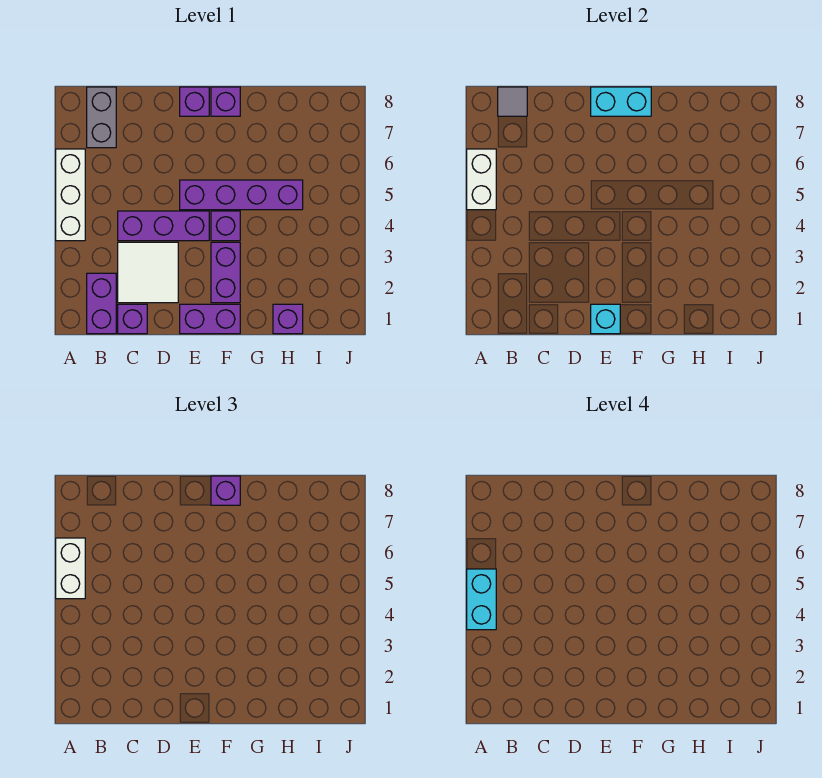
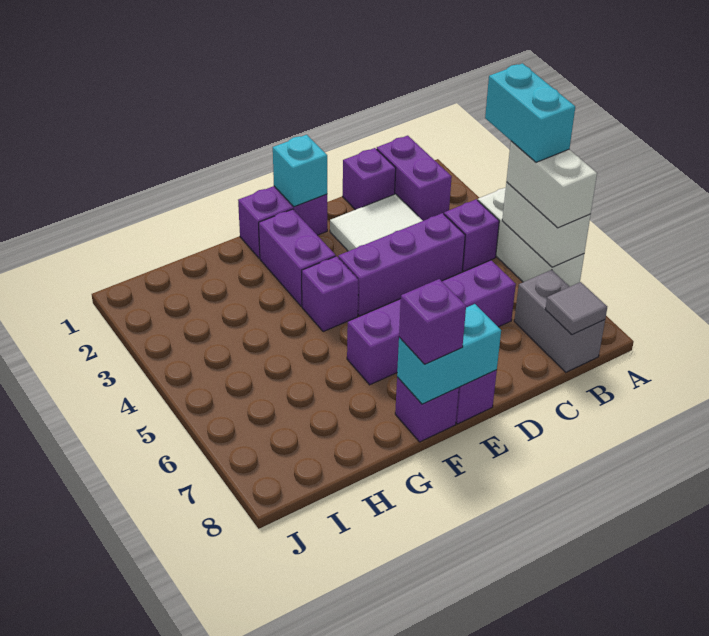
purple 1x4 brick [180,180,303,210] -> purple 1x4 brick moved to [347,260,516,385]
purple 1x1 brick [273,304,303,334] -> purple 1x1 brick moved to [444,199,499,271]

